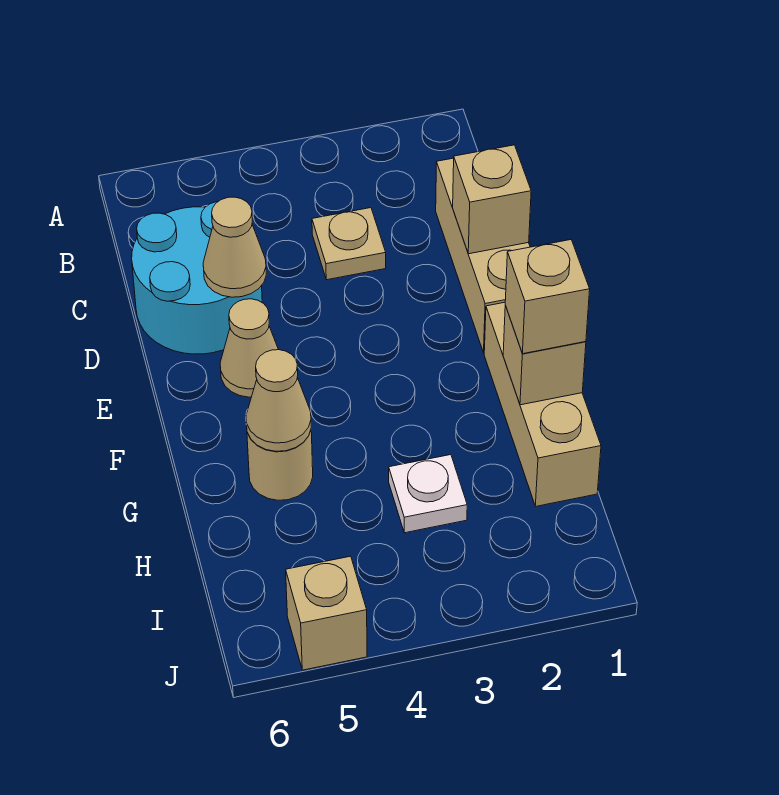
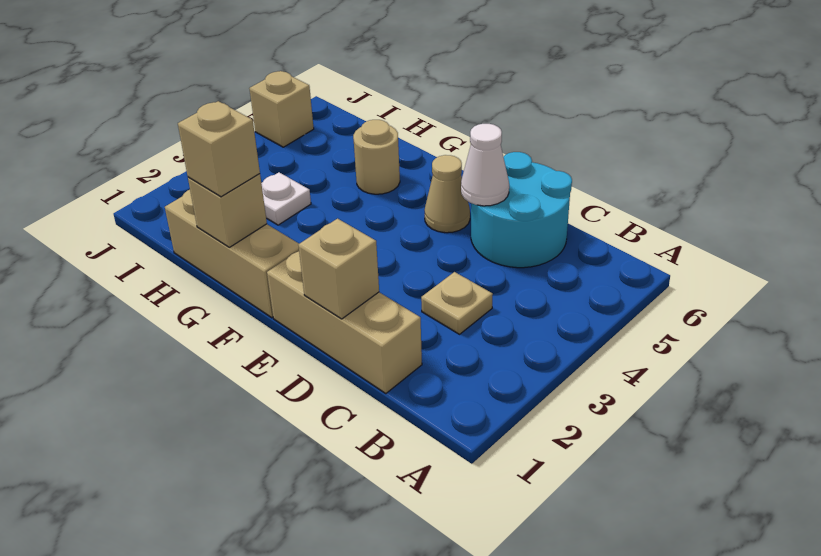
tan 1x1 cone [203,197,266,297] -> white 1x1 cone [461,124,509,206]
tan 1x1 cone [246,350,311,451] -> none

